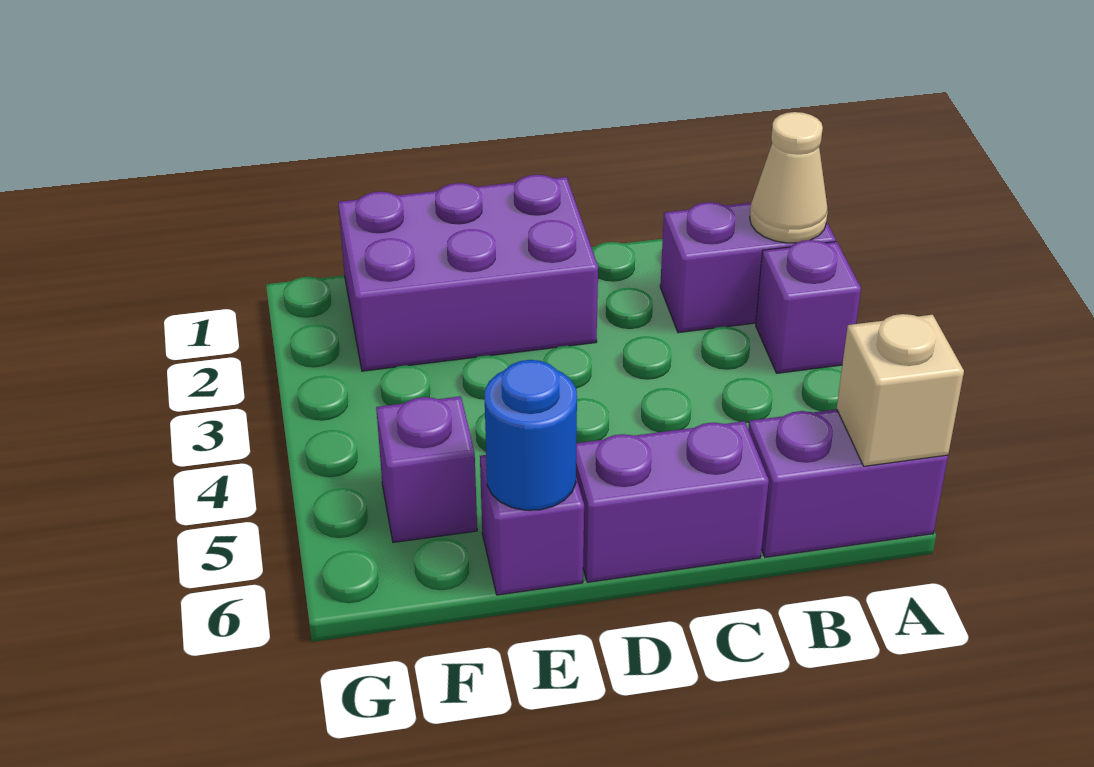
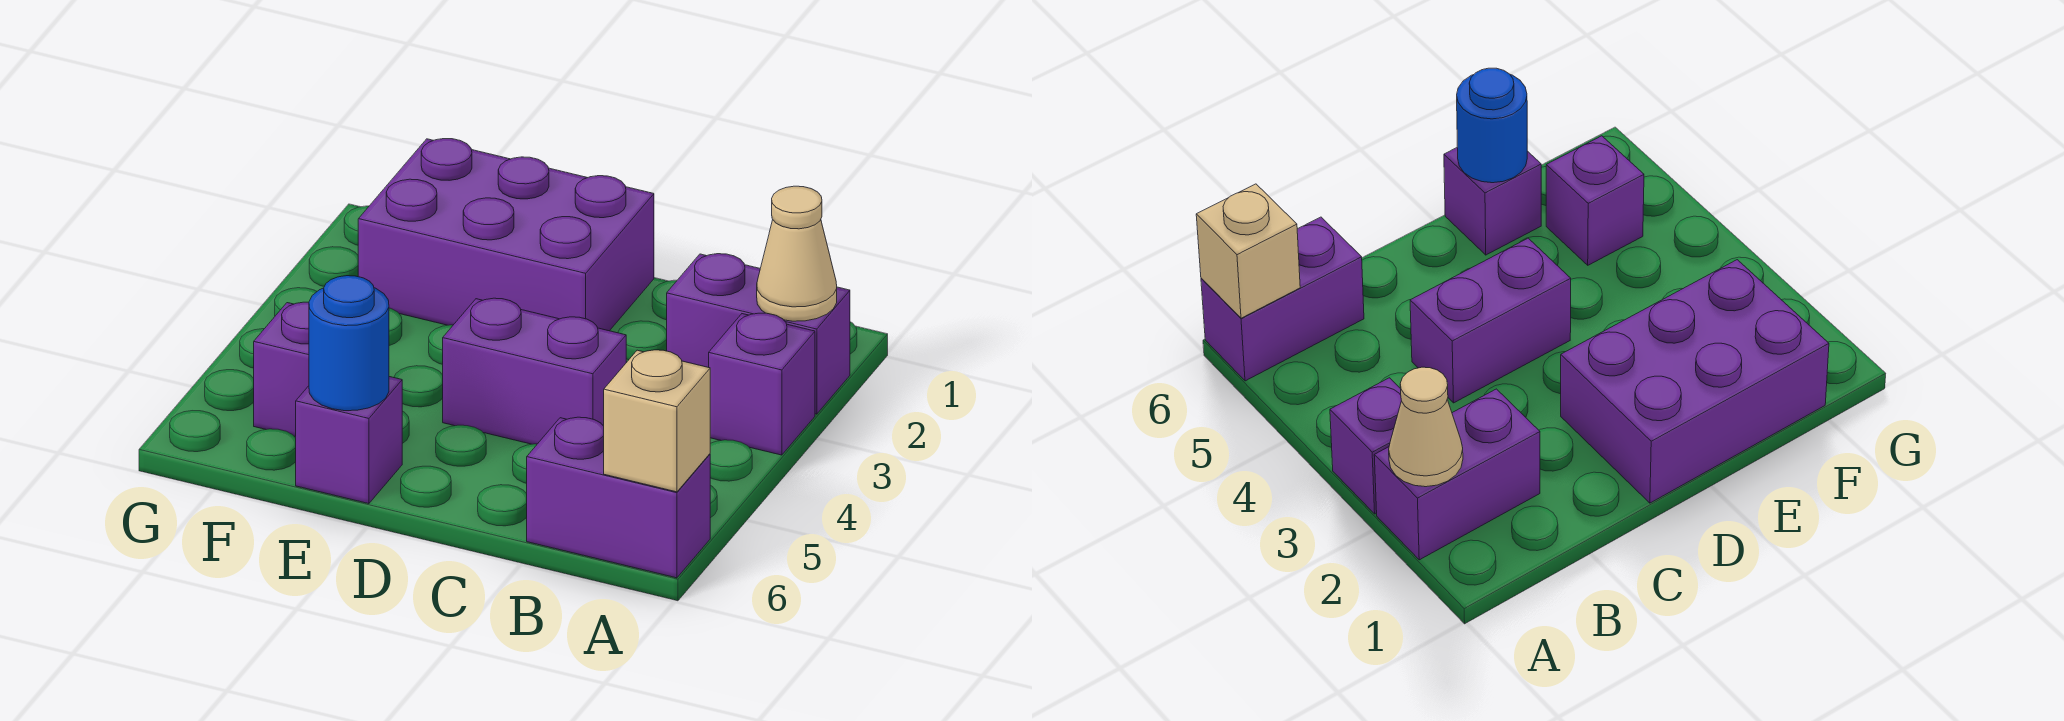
purple 1x2 brick [576,421,769,582] -> purple 1x2 brick moved to [443,298,626,444]

